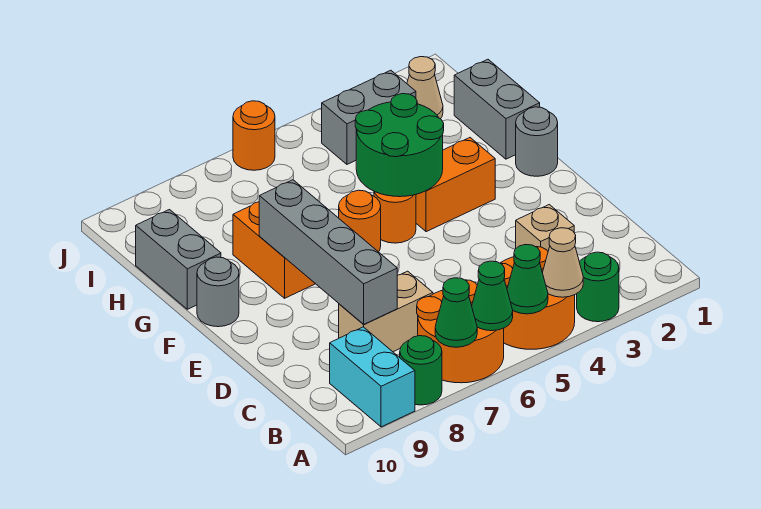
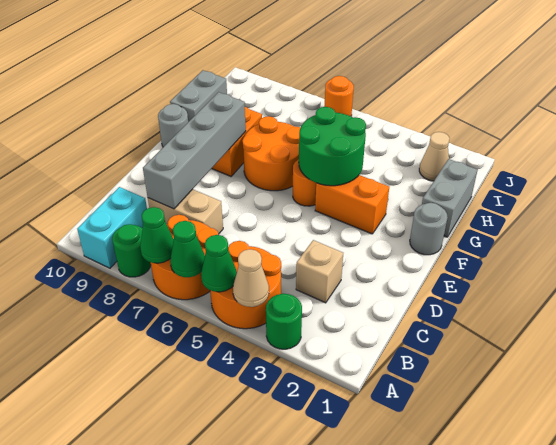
orange 1x1 round brick [339,190,381,252] -> orange 2x2 round brick [242,116,301,191]
grey 1x2 brick [322,70,416,164] -> none

